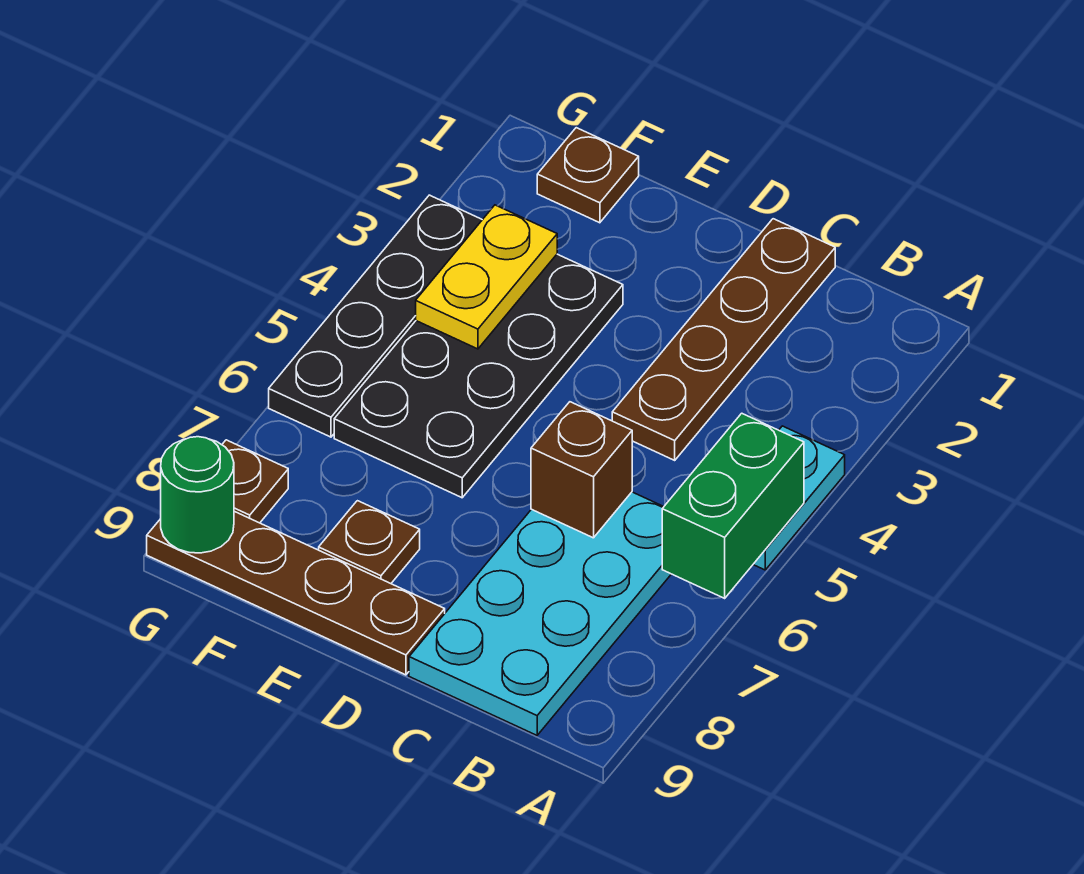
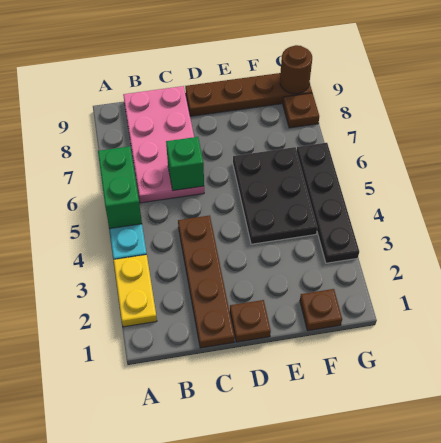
cyan 2x4 plate [409,492,671,735] -> pink 2x4 plate [123,86,204,203]
brown 1x1 brick [531,402,632,538] -> green 1x1 brick [166,137,204,191]
black 2x4 plate [334,254,623,498] -> black 2x3 plate [233,147,317,244]
brown 1x1 plate [319,501,420,584] -> brown 1x1 plate moved to [230,300,271,342]
yellow 1x2 plate [416,205,557,349] -> yellow 1x2 plate moved to [114,255,157,327]
green 1x1 round brick [161,437,234,553] -> brown 1x1 round brick [280,45,312,94]

